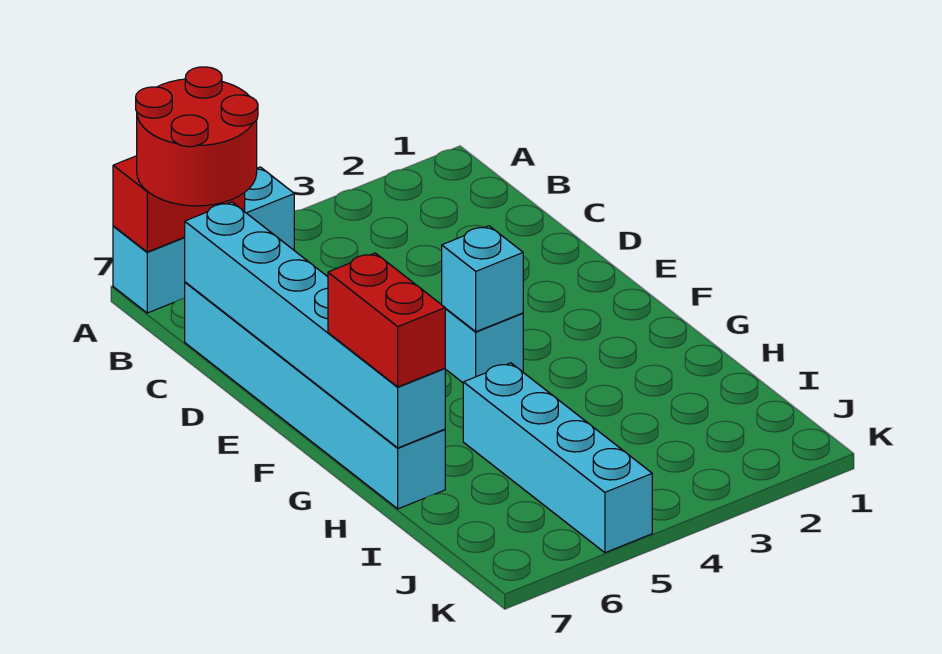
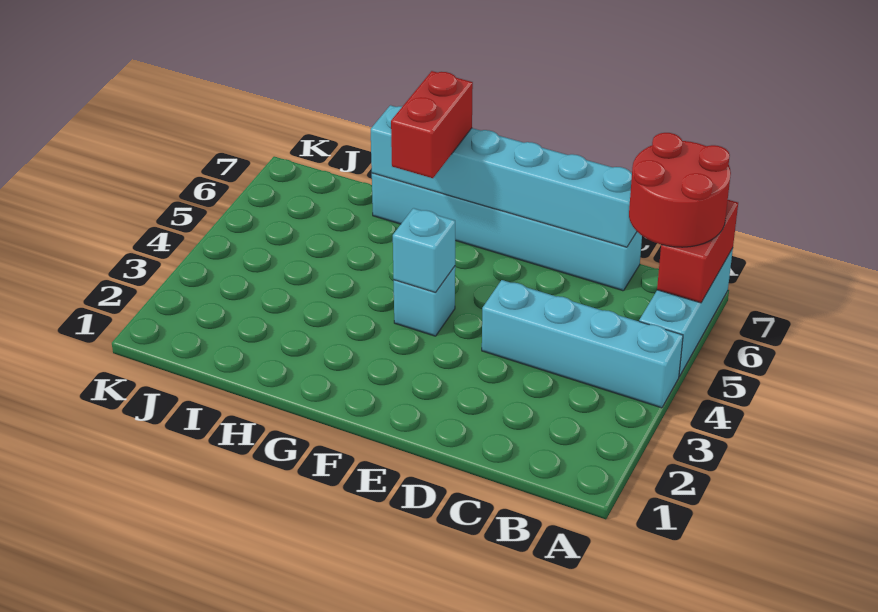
red 1x2 brick [328,253,445,387] -> red 1x2 brick turned to [391,71,473,178]
cyan 1x4 brick [463,363,652,553] -> cyan 1x4 brick moved to [482,280,683,408]

